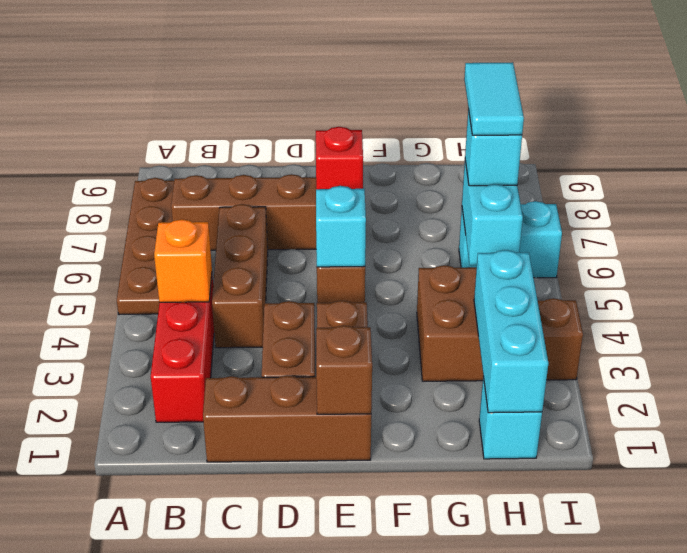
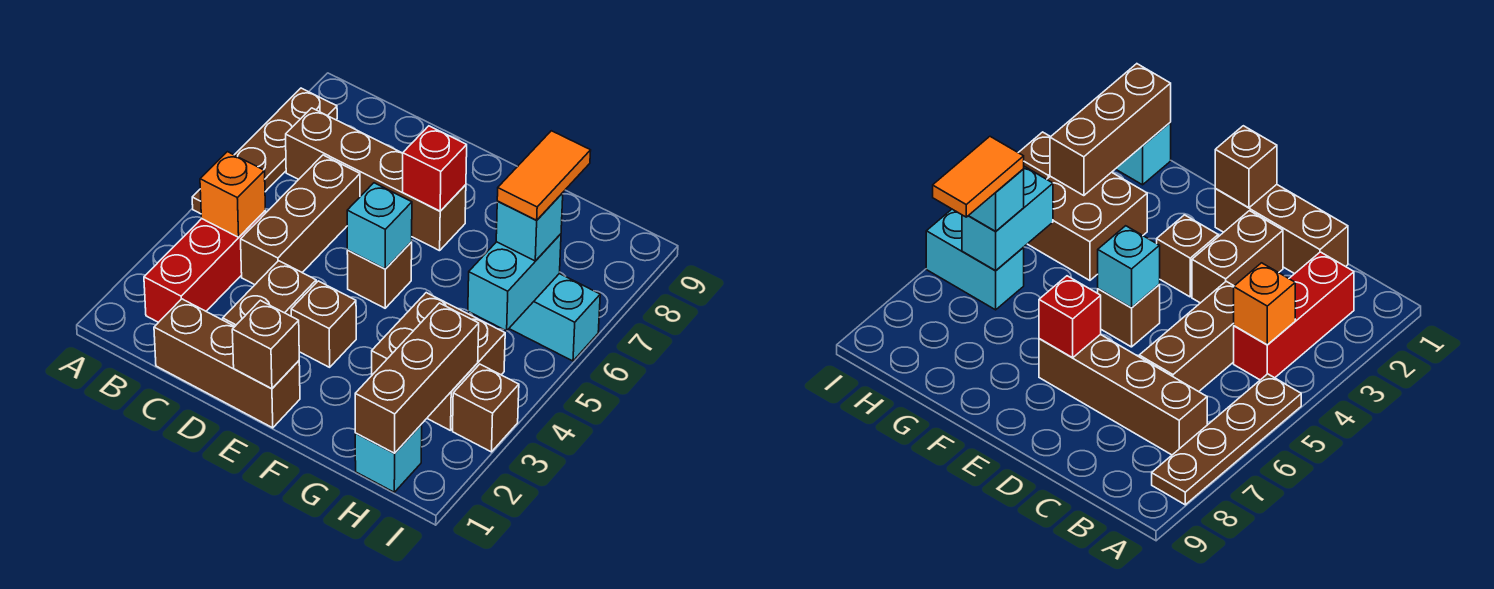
cyan 1x3 brick [474,250,548,413] -> brown 1x3 brick [355,303,479,453]
cyan 1x2 tile [464,62,524,135] -> orange 1x2 tile [497,131,591,220]

